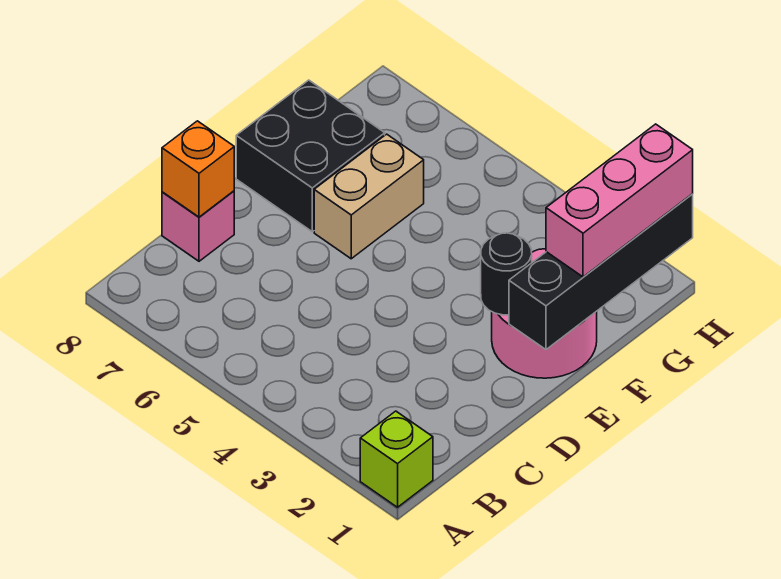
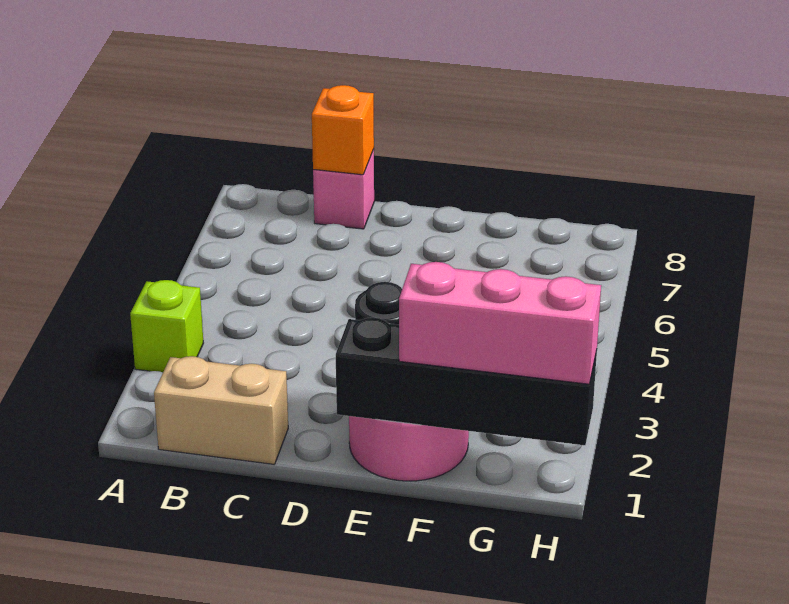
lime 1x1 brick [360,411,433,507] -> lime 1x1 brick moved to [130,280,203,373]
tan 1x2 brick [314,134,424,259] -> tan 1x2 brick moved to [154,356,288,464]
black 2x2 brick [236,80,385,232] -> none

